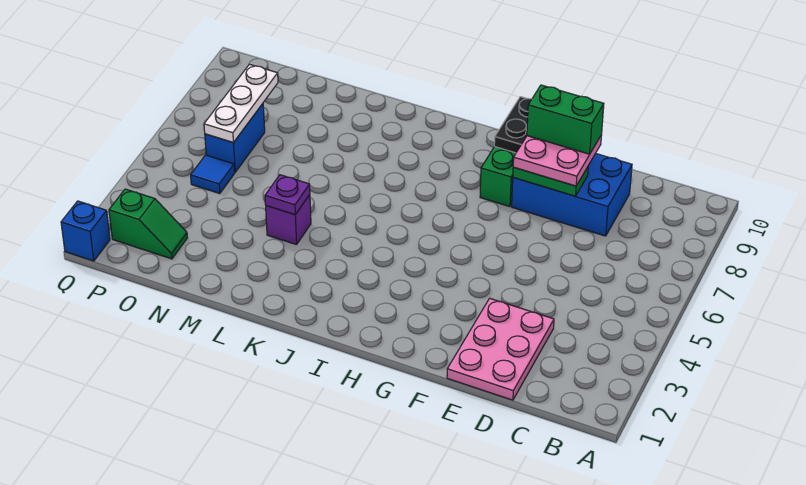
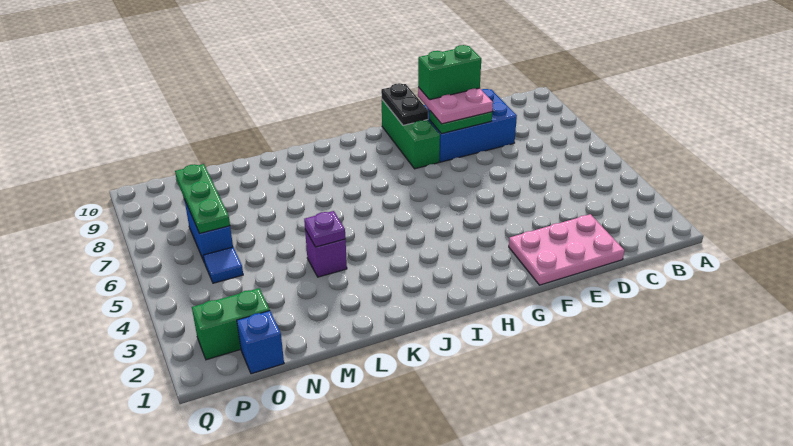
pink 2x3 plate [447,298,554,400] -> pink 2x3 plate turned to [509,214,624,285]
green 1x2 slope [109,189,187,259] -> green 1x2 brick [192,288,270,360]
white 1x3 plate [204,64,278,142] -> green 1x3 plate [175,164,230,233]
blue 1x1 brick [61,201,110,261] -> blue 1x1 brick moved to [237,311,284,374]

